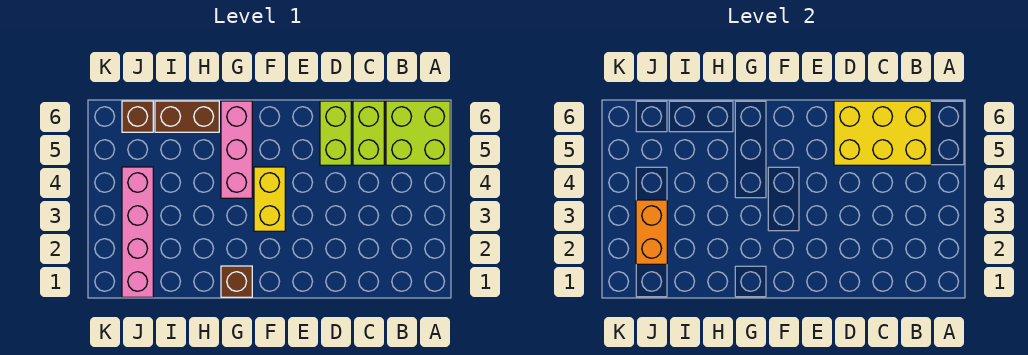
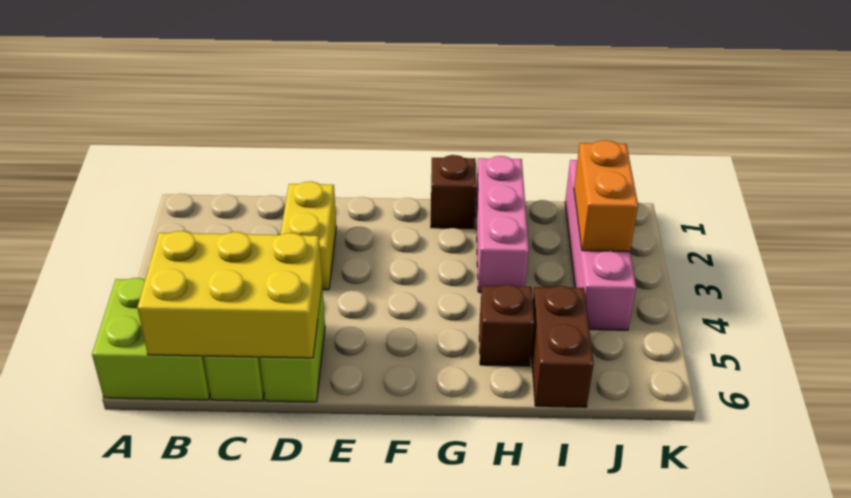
yellow 1x2 brick [254,167,285,231] -> yellow 1x2 brick moved to [280,182,336,290]
pink 1x3 brick [221,101,252,198] -> pink 1x3 brick moved to [476,156,529,293]
brown 1x2 brick [155,101,219,132] -> brown 1x2 brick turned to [531,286,594,407]
brown 1x1 brick [122,101,153,132] -> brown 1x1 brick moved to [479,285,534,366]

